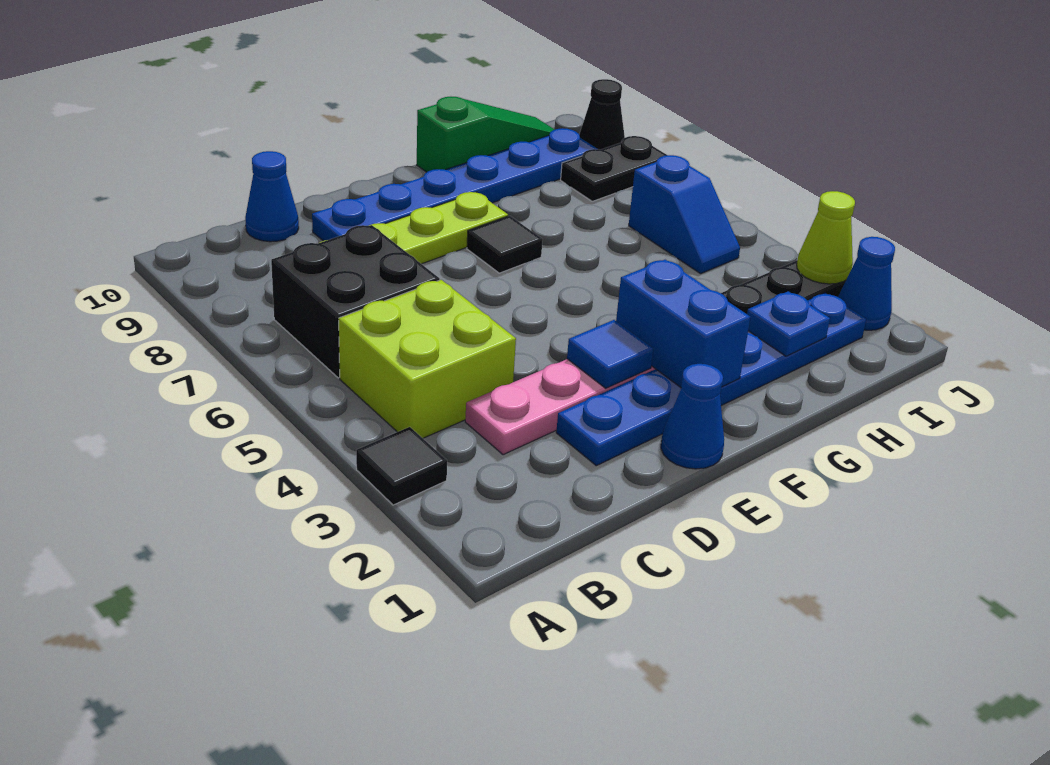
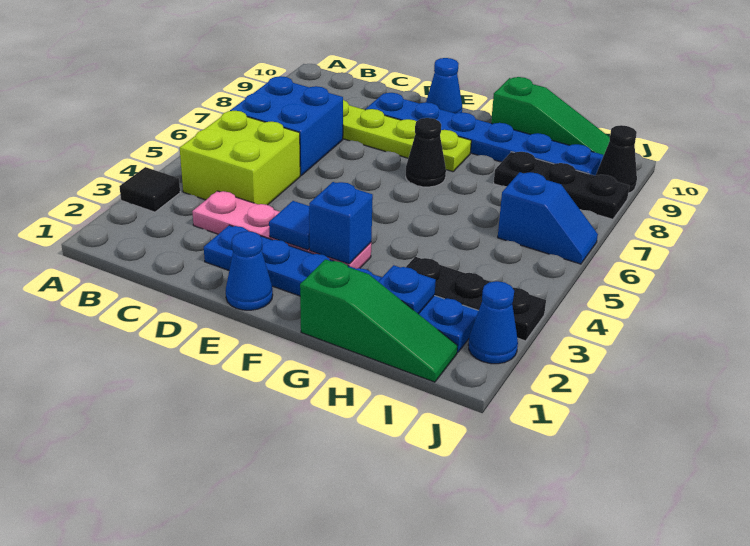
black 2x2 brick [271,225,440,378] -> blue 2x2 brick [230,76,343,176]
blue 1x1 cone [245,151,299,242] -> blue 1x1 cone moved to [426,58,462,114]
blue 1x2 brick [616,260,750,388] -> blue 1x1 brick [309,182,373,264]
black 1x1 tile [467,216,543,273] -> black 1x1 cone [406,118,446,187]
none -> green 1x3 slope [300,259,457,382]
blue 1x2 slope [629,155,740,274] -> blue 1x2 slope turned to [498,172,598,264]
black 1x2 plate [561,136,667,201] -> black 1x3 plate [494,152,629,219]
lime 1x1 cone [797,191,855,284] -> none

